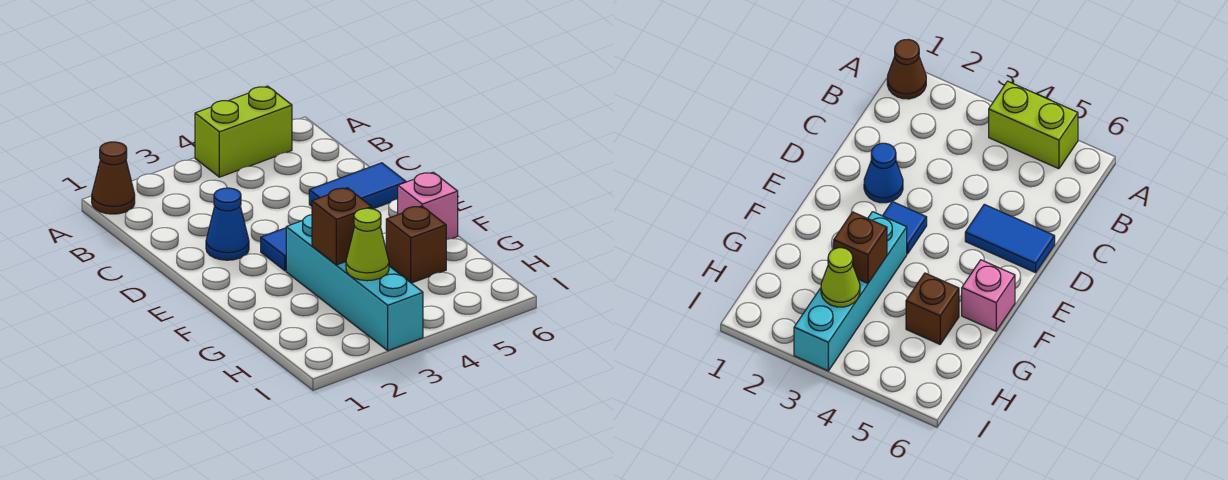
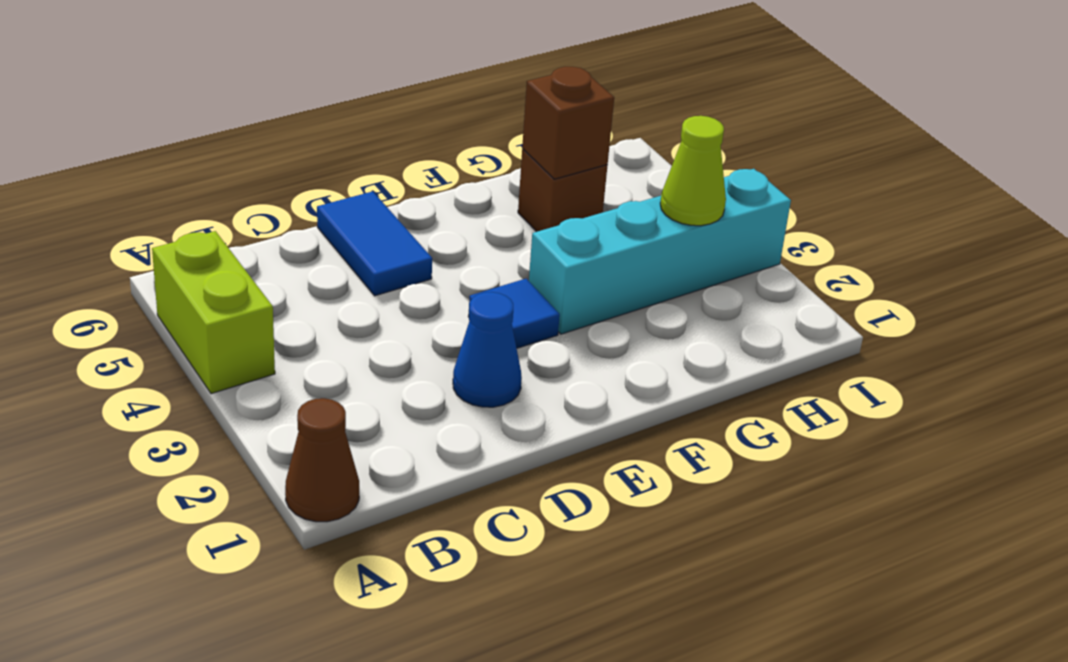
pink 1x1 brick [398,172,458,240] -> none
brown 1x1 brick [312,188,372,265] -> brown 1x1 brick moved to [522,67,614,179]

